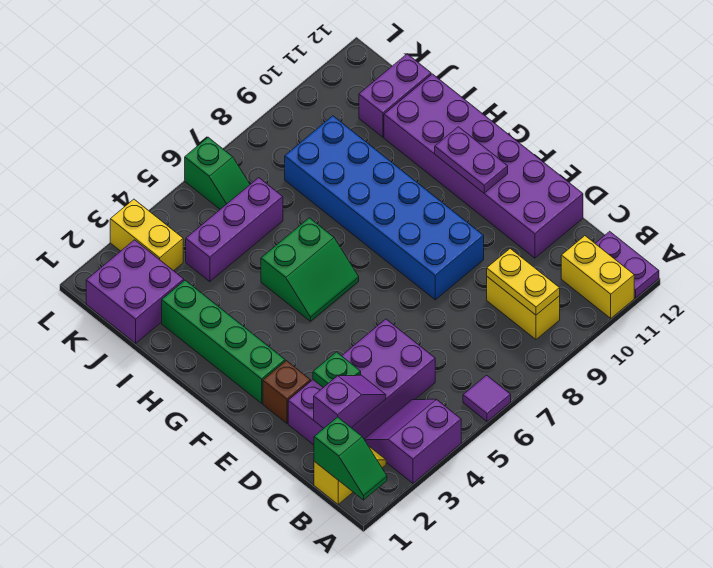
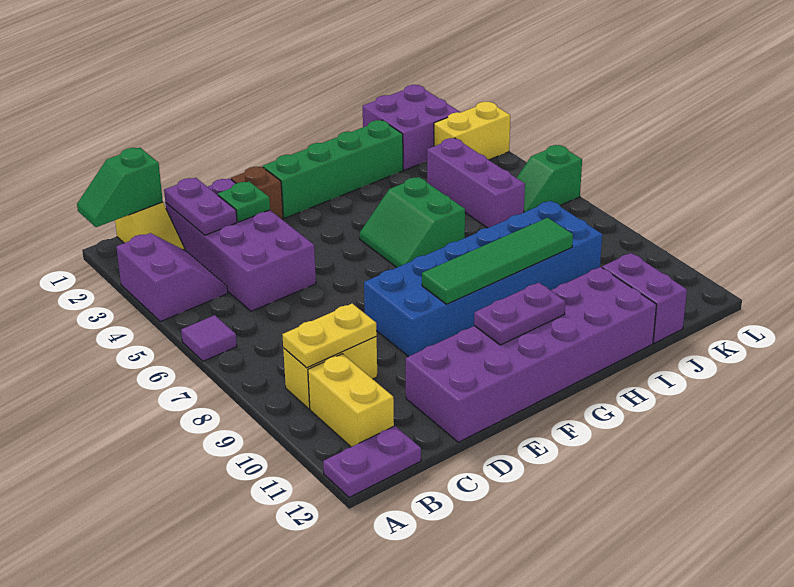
yellow 1x2 brick [561,236,634,318] -> yellow 1x2 brick turned to [308,354,394,447]
purple 1x2 slope [314,375,386,428] -> purple 1x2 plate [164,178,237,235]
none -> green 1x4 tile [422,218,573,304]

